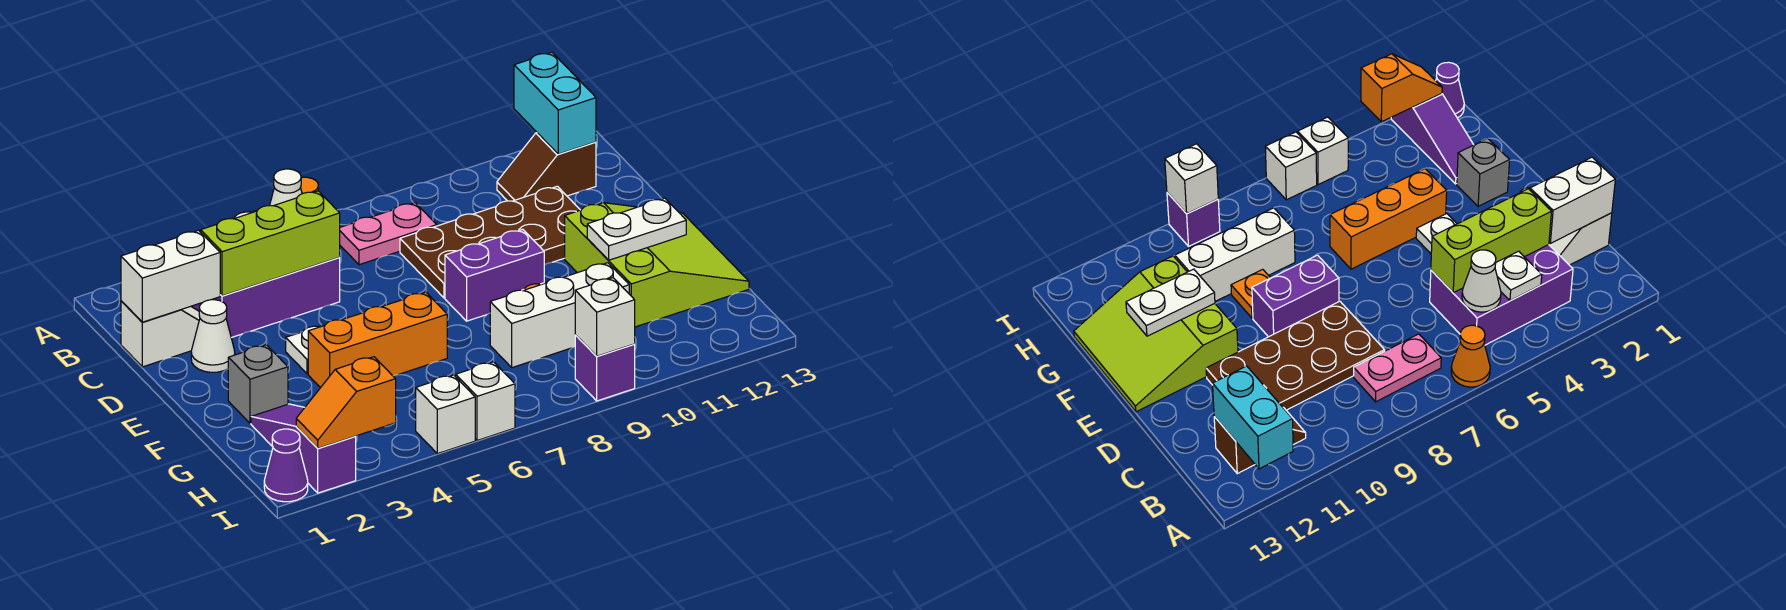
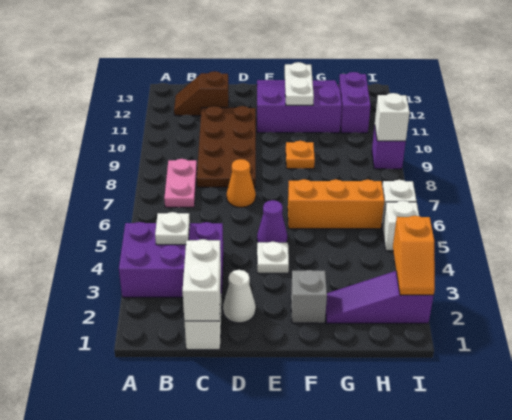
orange 1x1 cone [1451,325,1490,387] -> orange 1x1 cone moved to [227,159,256,207]
cyan 1x2 brick [514,52,596,154] -> none
purple 2x3 brick [191,258,340,338] -> purple 2x3 brick turned to [119,222,223,297]
white 1x1 cone [270,169,302,206] -> none
brown 1x2 slope [497,133,596,201] -> brown 1x2 slope turned to [174,71,229,116]
lime 1x3 brick [201,191,340,296] -> none
purple 1x2 brick [445,229,544,321] -> purple 1x2 brick moved to [339,72,371,133]
lime 3x3 slope [565,203,749,327] -> purple 3x3 slope [257,80,342,133]
orange 1x3 brick [308,292,447,388] -> orange 1x3 brick turned to [288,179,384,229]
white 1x3 brick [490,263,629,368] -> none
purple 1x1 cone [264,429,308,502] -> purple 1x1 cone moved to [257,200,287,243]

